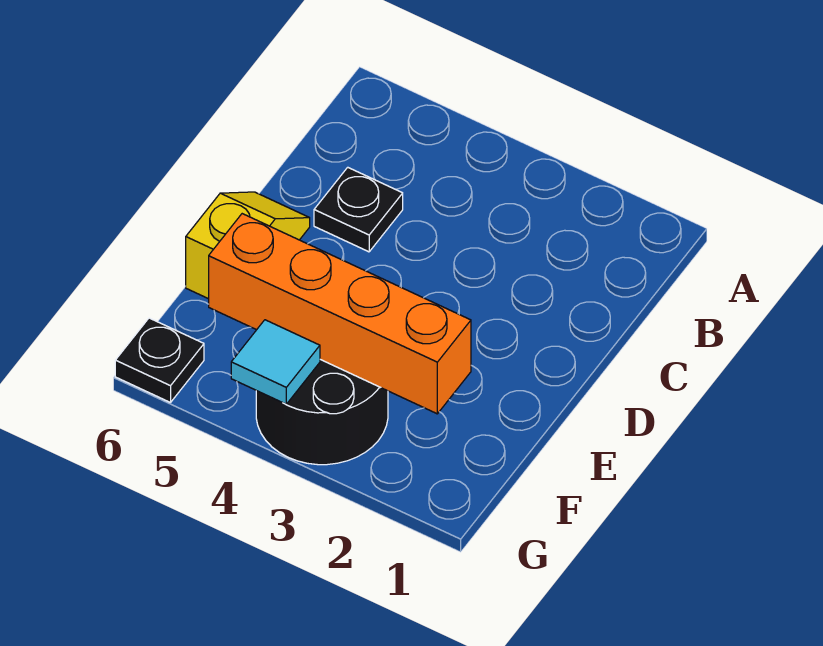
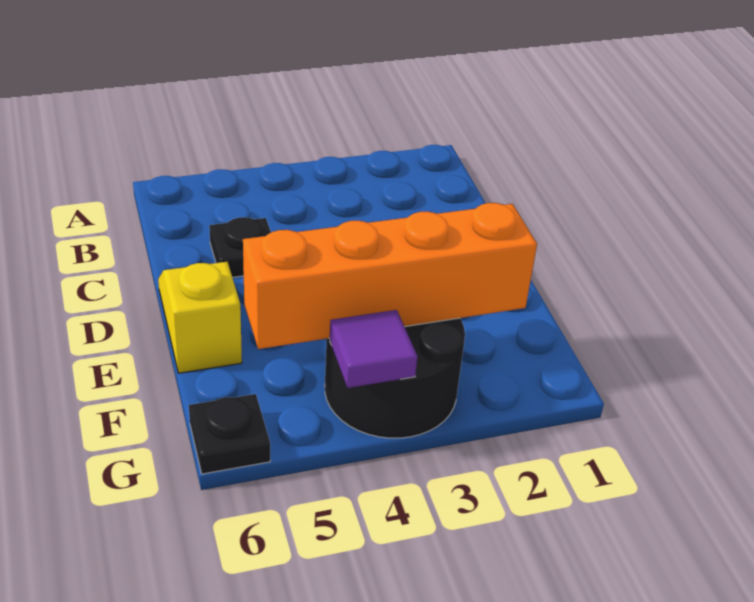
cyan 1x1 tile [231,320,320,404] -> purple 1x1 tile [330,310,417,388]

